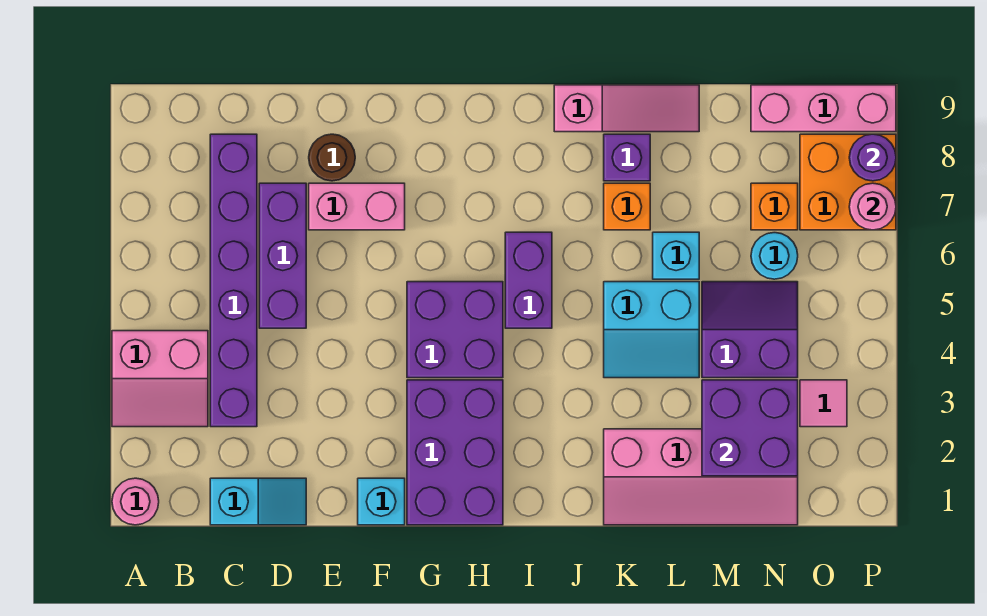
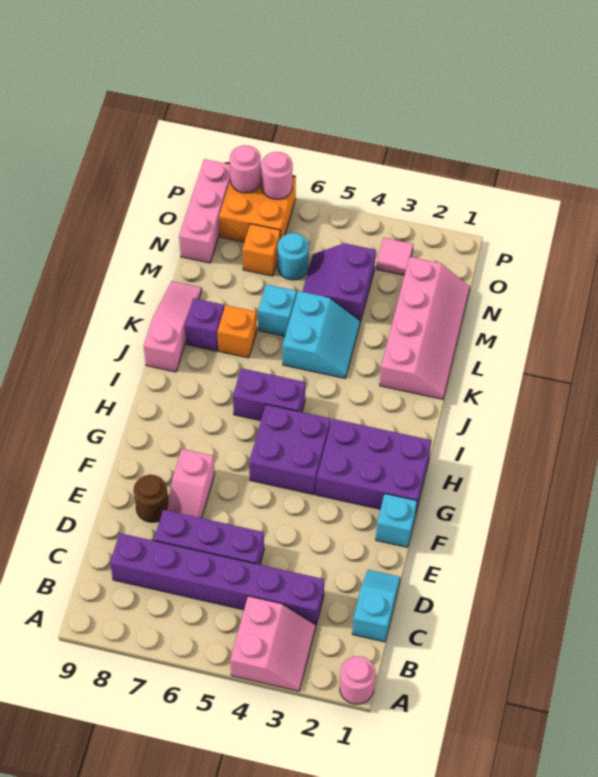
pink 1x2 brick [309,183,405,230] -> pink 1x2 slope [167,449,215,518]
purple 2x2 brick [702,380,798,476] -> none
purple 1x1 round brick [849,134,896,181] -> pink 1x1 round brick [230,145,261,193]

